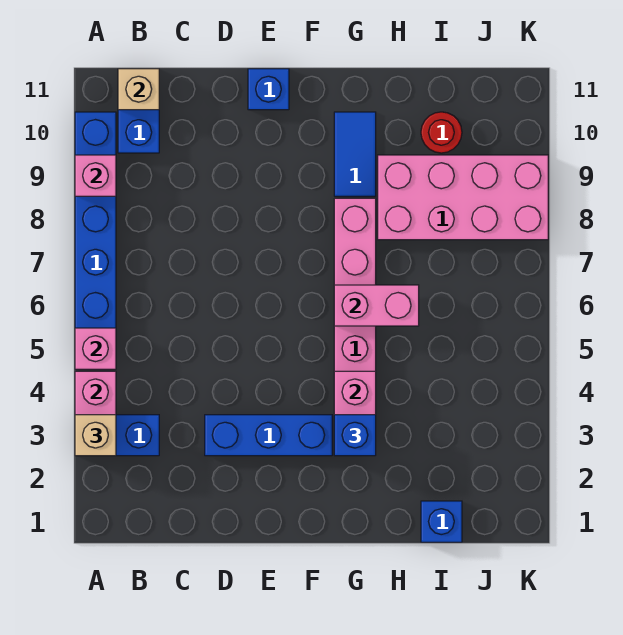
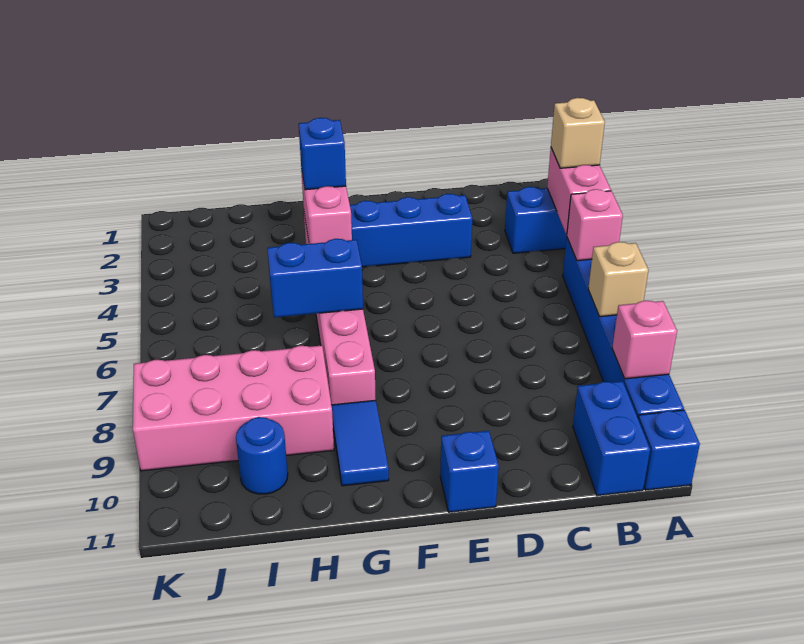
tan 1x1 brick [118,69,159,110] -> tan 1x1 brick moved to [588,242,648,317]
pink 1x2 brick [334,285,419,326] -> blue 1x2 brick [267,239,363,317]
blue 1x1 brick [421,501,462,542] -> blue 1x1 brick moved to [638,410,700,490]
red 1x1 round brick [421,112,462,153] -> blue 1x1 round brick [236,417,288,494]

